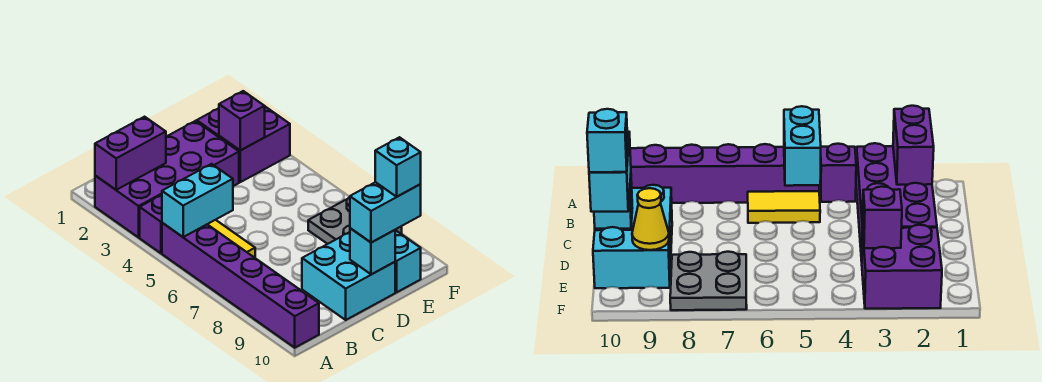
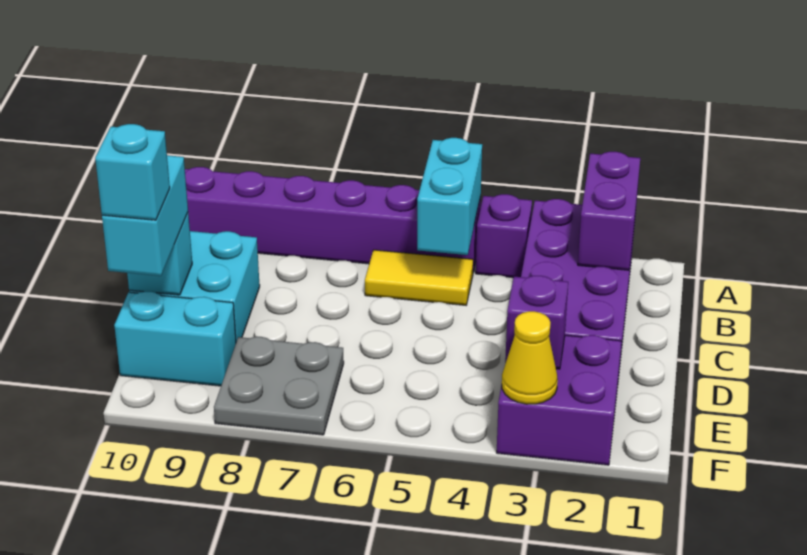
yellow 1x1 cone [632,188,669,250] -> yellow 1x1 cone moved to [502,311,558,404]

